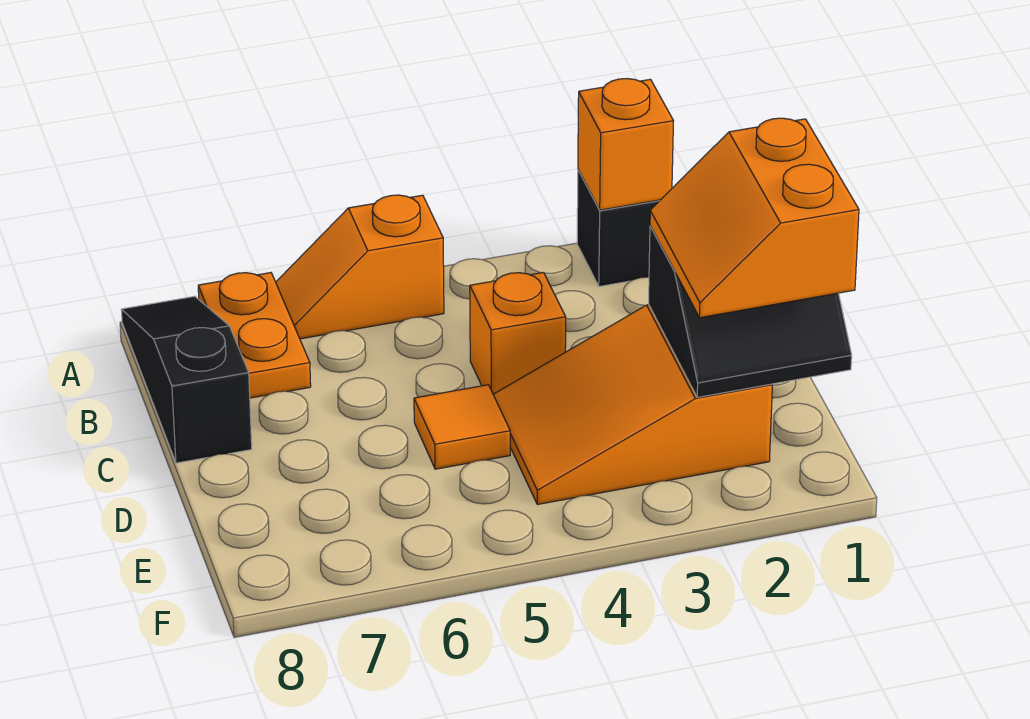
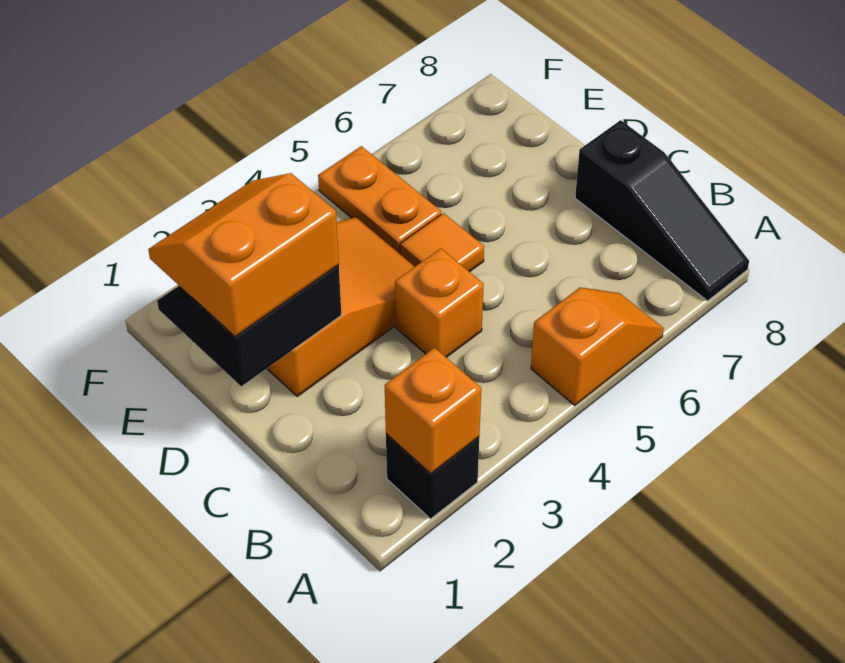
orange 1x2 plate [198,273,311,398] -> orange 1x2 plate moved to [318,146,441,253]
orange 2x2 slope [650,118,859,318] -> orange 2x2 slope turned to [148,173,339,337]

